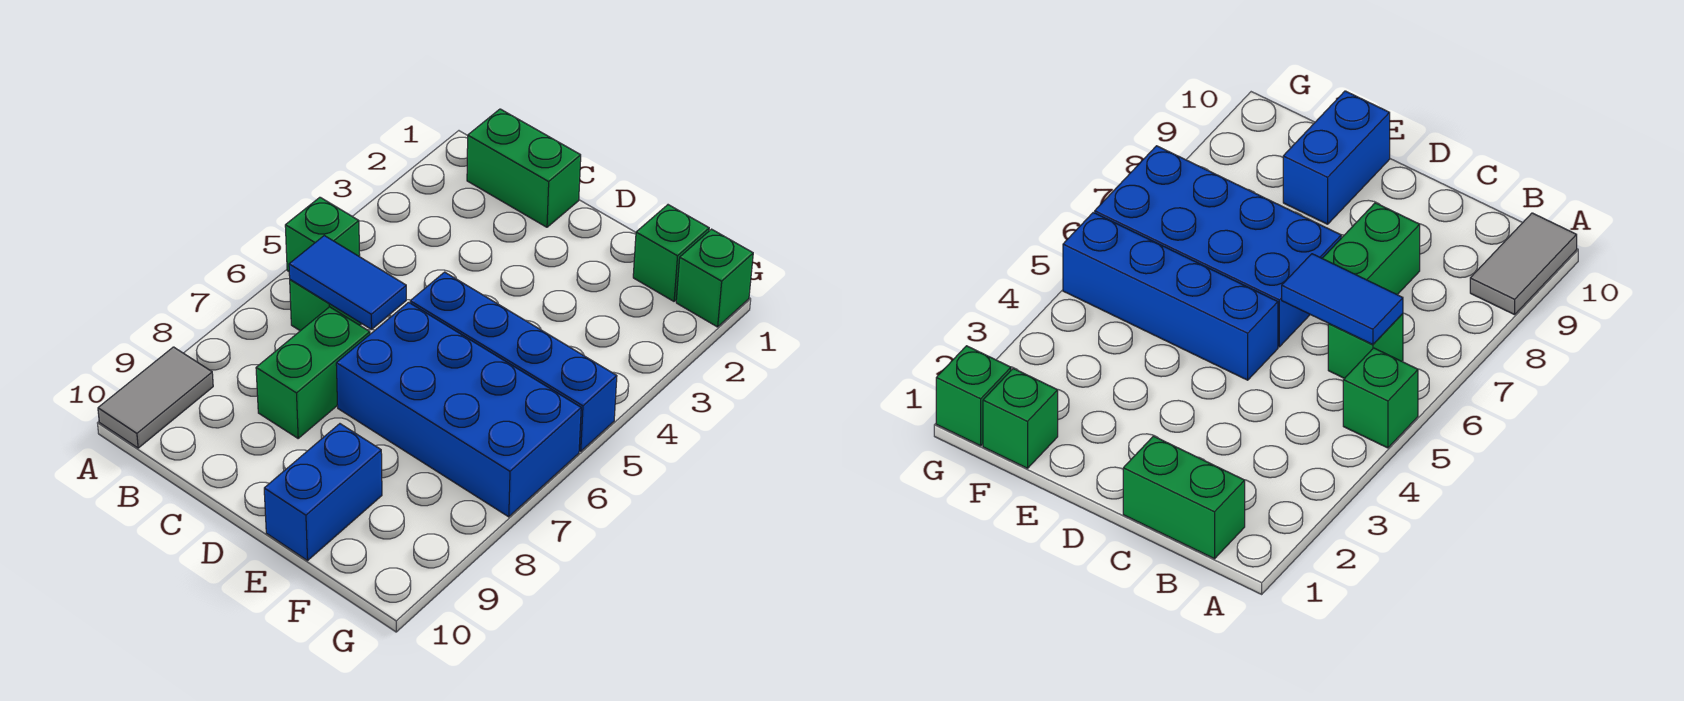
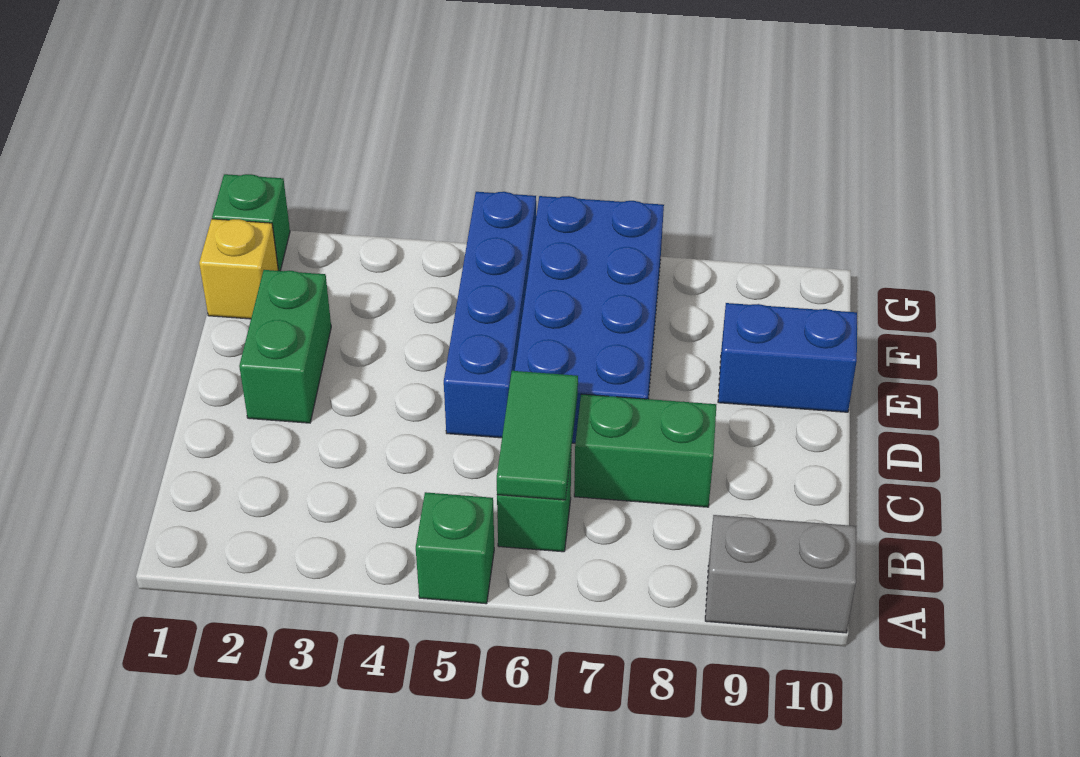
grey 1x2 tile [98,347,213,448] -> grey 1x2 brick [705,515,856,633]
green 1x2 brick [467,109,581,227] -> green 1x2 brick moved to [239,270,331,423]
blue 1x2 tile [289,236,406,330] -> green 1x2 tile [497,371,578,500]
green 1x1 brick [633,205,709,301] -> yellow 1x1 brick [199,219,278,319]

